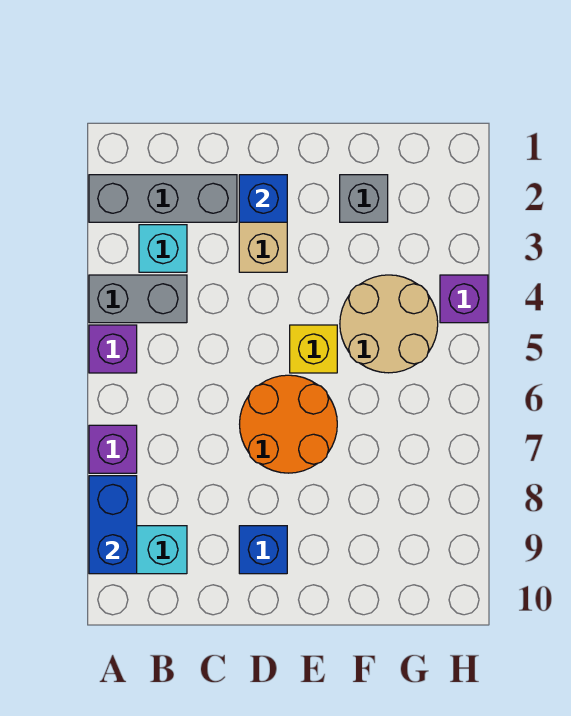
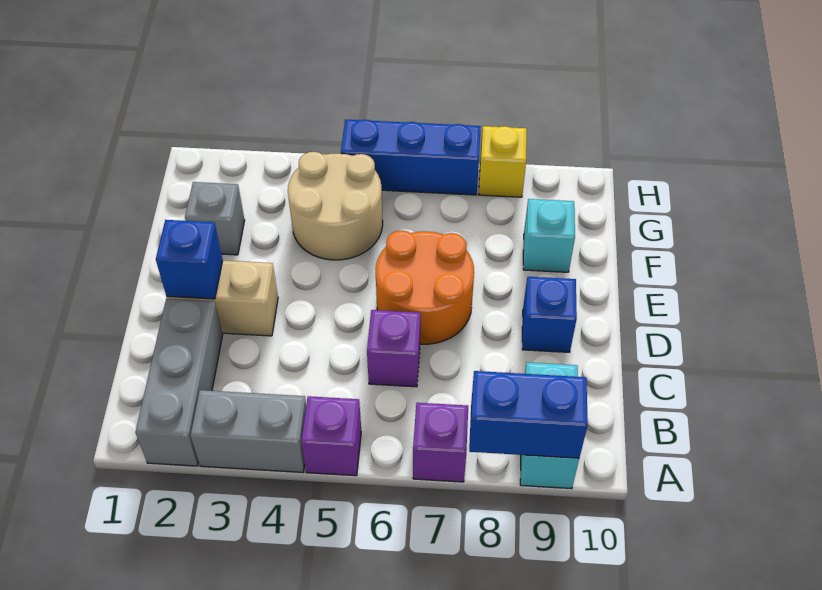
grey 1x2 brick [89,275,187,323] -> grey 1x2 brick turned to [191,390,306,472]
cyan 1x1 brick [139,225,187,272] -> cyan 1x1 brick moved to [523,199,575,272]
yellow 1x1 brick [290,325,337,373] -> yellow 1x1 brick moved to [479,126,527,197]
purple 1x1 brick [440,275,488,323] -> purple 1x1 brick moved to [367,310,420,387]
none -> blue 1x3 brick [341,120,481,195]

